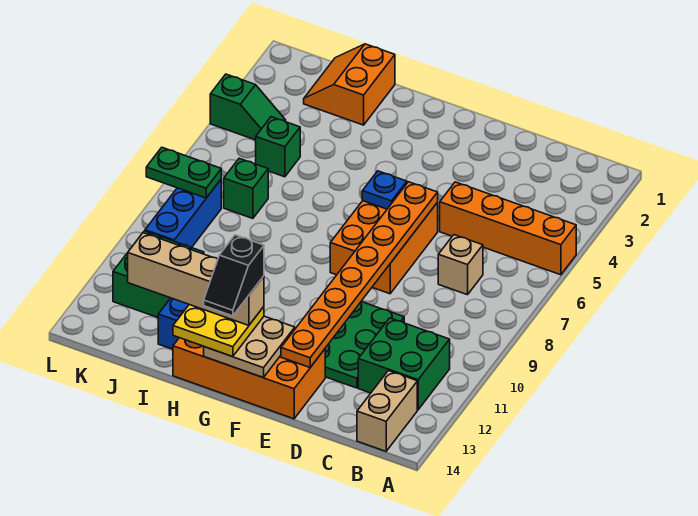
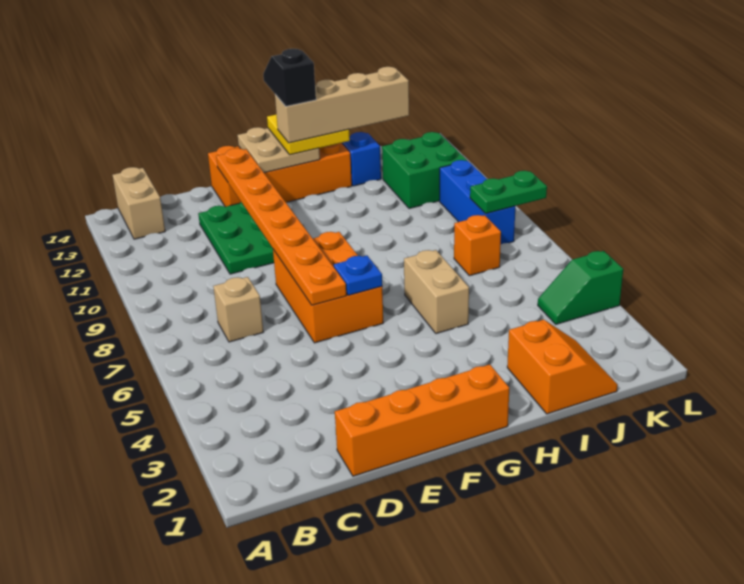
orange 1x4 brick [440,182,576,275] -> orange 1x4 brick moved to [335,364,509,476]
green 2x2 brick [358,318,450,410] -> none
none -> tan 1x2 brick [404,250,469,334]
green 1x1 brick [256,117,300,177] -> none
green 1x1 brick [224,158,268,219] -> orange 1x1 brick [454,215,501,276]

